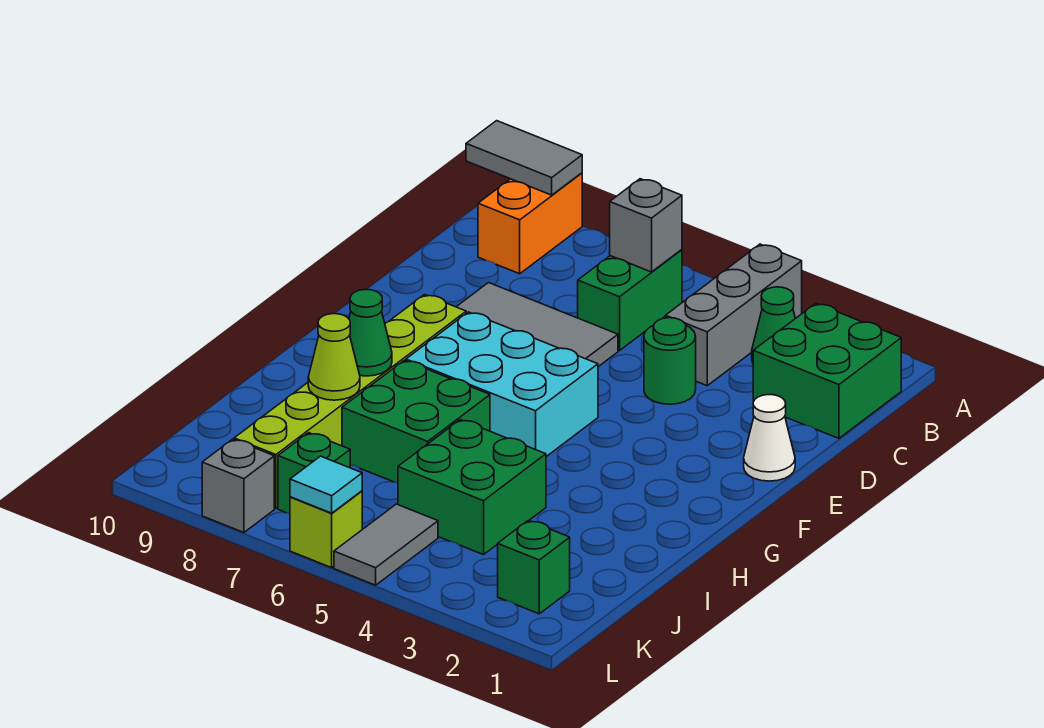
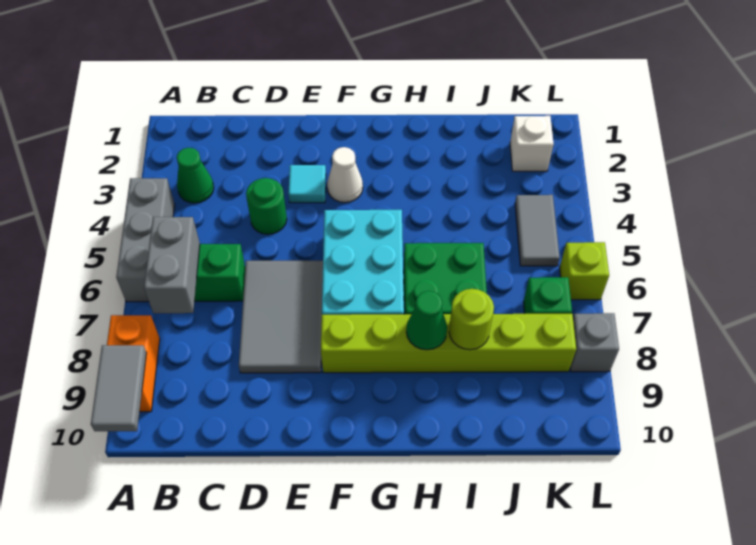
grey 1x3 brick [666,244,802,386] -> grey 1x3 brick turned to [116,178,175,302]
orange 1x2 brick [478,173,582,274] -> orange 1x2 brick turned to [107,315,160,412]
green 2x2 brick [753,303,901,438] -> none
grey 1x1 brick [610,179,682,272] -> grey 1x2 brick [144,217,200,313]
white 1x1 cone [744,395,795,481] -> white 1x1 cone moved to [327,147,363,202]
green 2x2 brick [398,420,546,555] -> none
lime 1x1 cone [308,314,360,400] -> lime 1x1 round brick [449,289,494,350]
green 1x1 brick [498,521,570,614] -> white 1x1 brick [510,116,554,171]
grey 1x2 tile [334,504,438,585] -> grey 1x2 tile turned to [515,195,560,266]
cyan 1x1 tile [290,456,362,513] -> cyan 1x1 tile moved to [288,165,326,203]

